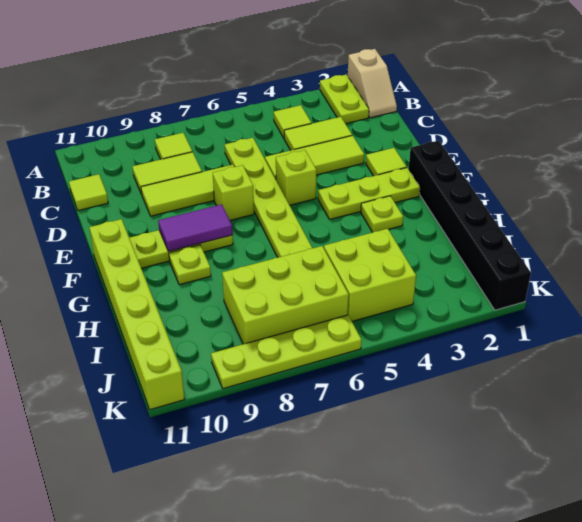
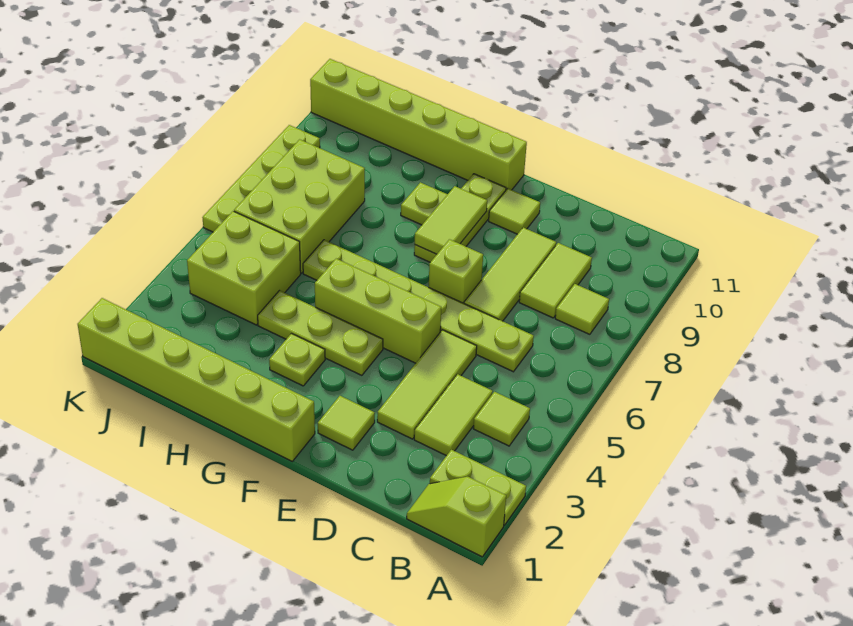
tan 1x2 slope [348,49,397,118] -> lime 1x2 slope [407,477,506,557]
lime 1x1 tile [69,174,108,211] -> lime 1x1 tile moved to [489,189,540,234]
lime 1x1 brick [276,150,316,205] -> lime 1x3 brick [315,259,441,363]
black 1x6 brick [409,140,531,310] -> lime 1x6 brick [78,298,315,461]
lime 1x3 plate [318,168,420,220] -> lime 1x3 plate turned to [258,291,383,375]
purple 1x2 tile [158,204,233,251] -> lime 1x2 tile [415,186,487,254]

